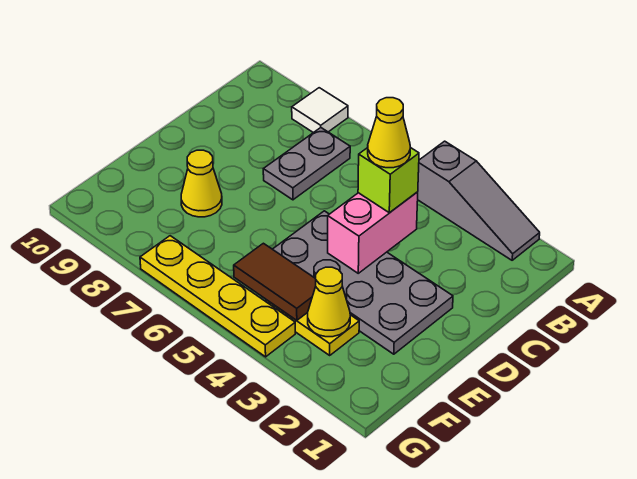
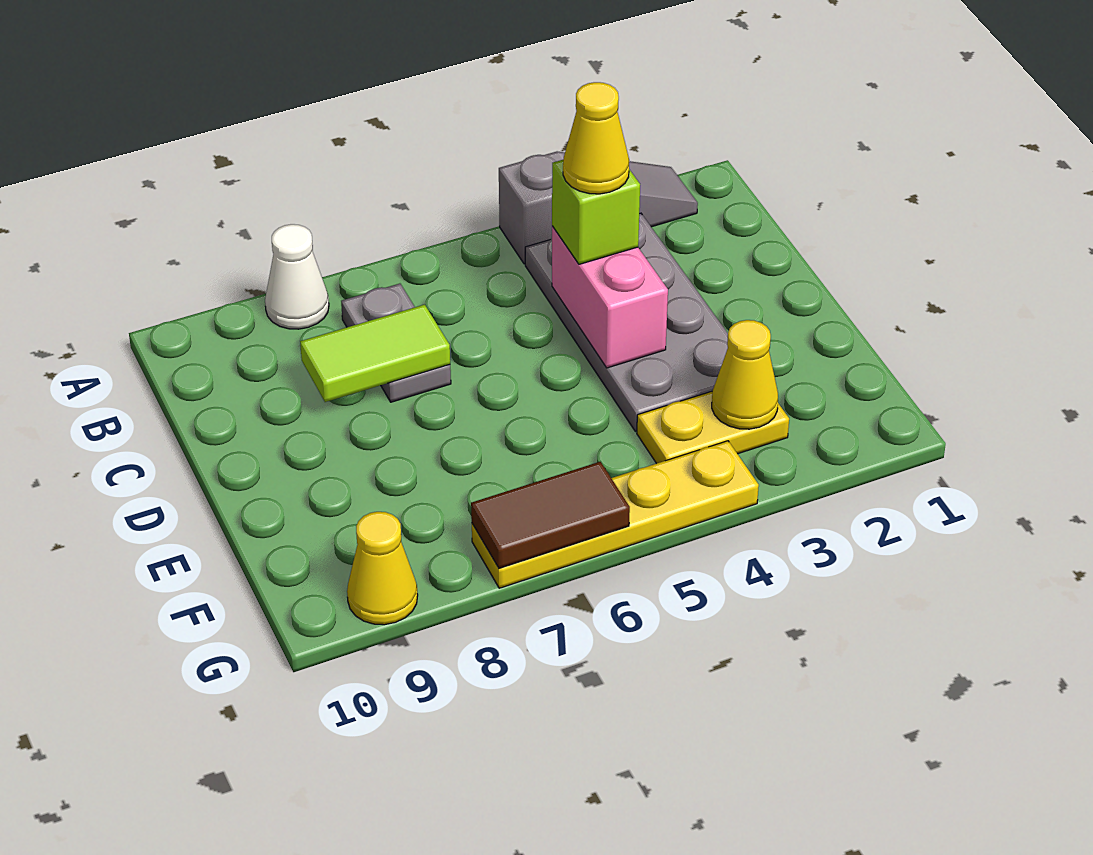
white 1x1 tile [292,88,348,133] -> white 1x1 cone [265,224,329,329]
none -> lime 1x2 tile [300,305,450,402]
grey 2x4 plate [273,211,453,354] -> grey 2x4 plate turned to [525,213,728,432]
yellow 1x1 cone [181,150,222,217] -> yellow 1x1 cone moved to [347,512,418,625]
brown 1x2 tile [234,243,316,320] -> brown 1x2 tile moved to [471,462,630,568]

